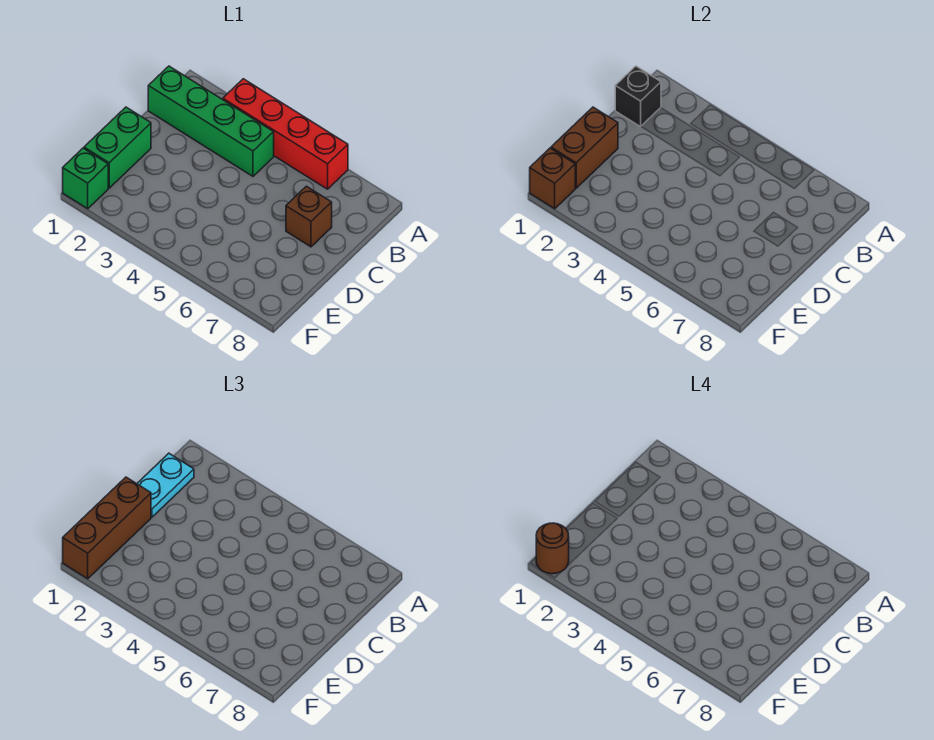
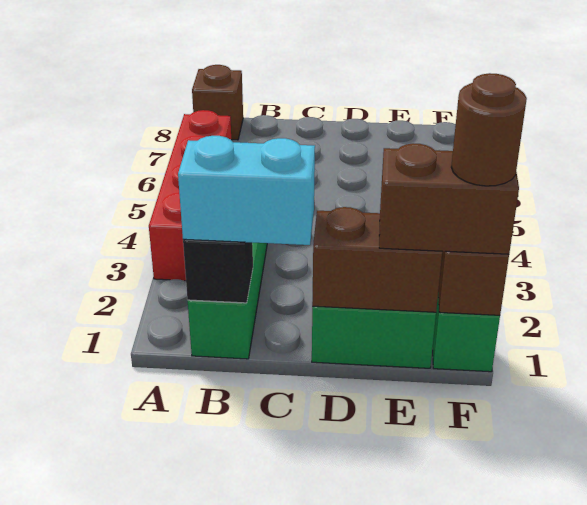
cyan 1x2 plate [137,453,194,517] -> cyan 1x2 brick [178,136,315,245]
brown 1x1 brick [286,186,332,247] -> brown 1x1 brick moved to [192,65,243,140]
brown 1x3 brick [63,477,151,579] -> brown 1x2 brick [379,143,519,254]

